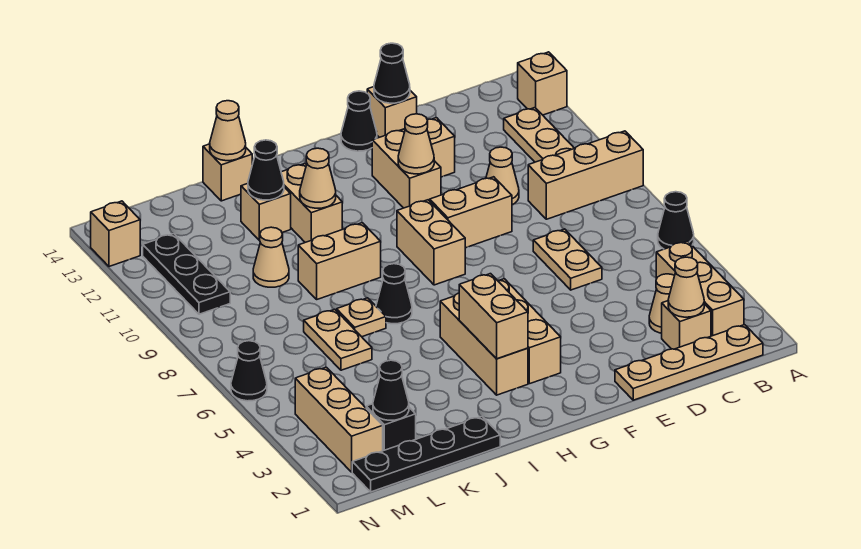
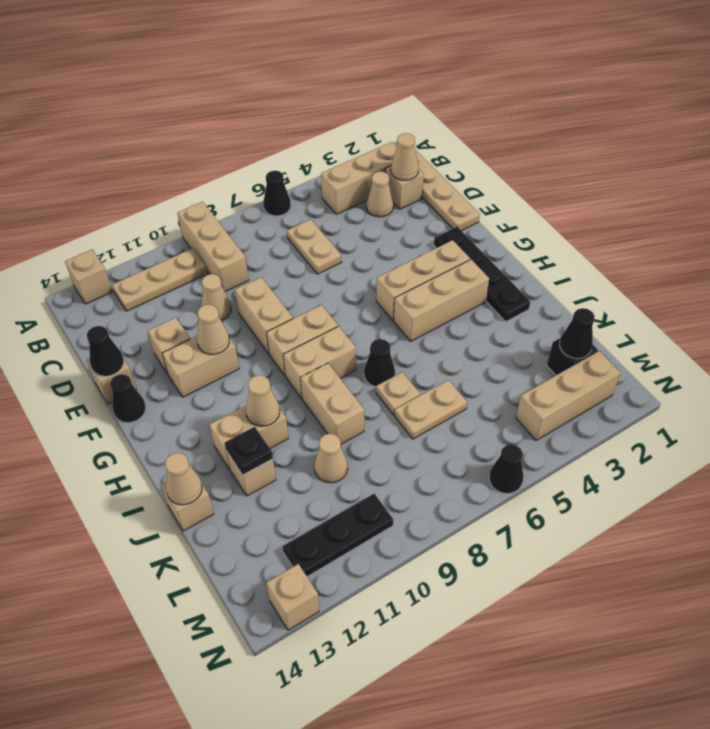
tan 1x2 plate [533,229,602,290] -> tan 1x2 plate turned to [287,219,342,274]
tan 1x2 brick [459,274,528,359] -> tan 1x2 brick moved to [283,326,356,398]
black 1x4 plate [352,416,500,492] -> black 1x4 plate moved to [434,227,530,322]
black 1x1 cone [248,140,284,200] -> black 1x1 plate [225,427,273,475]

